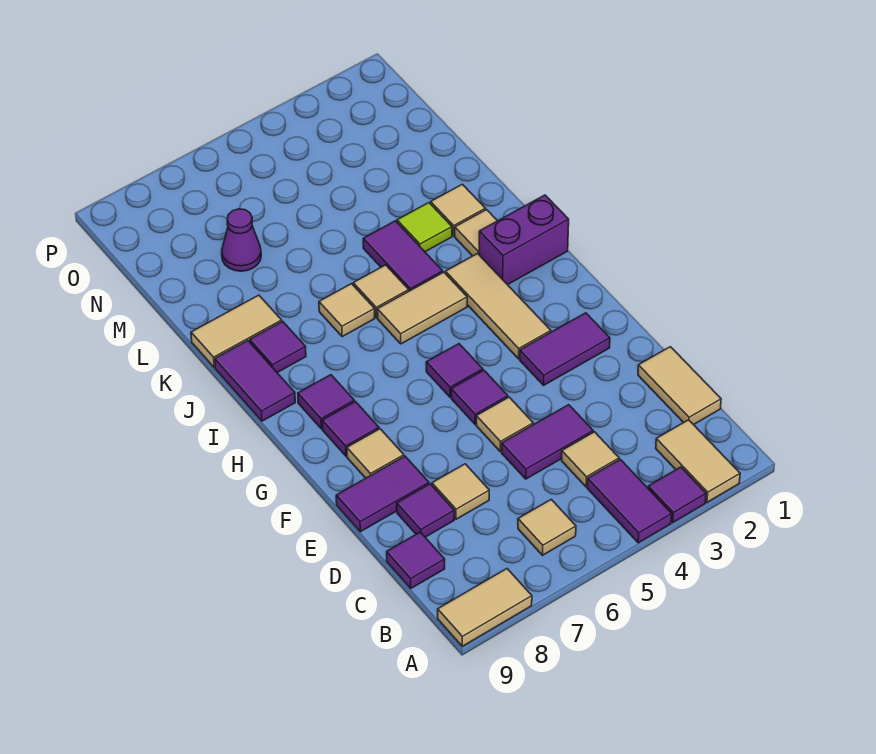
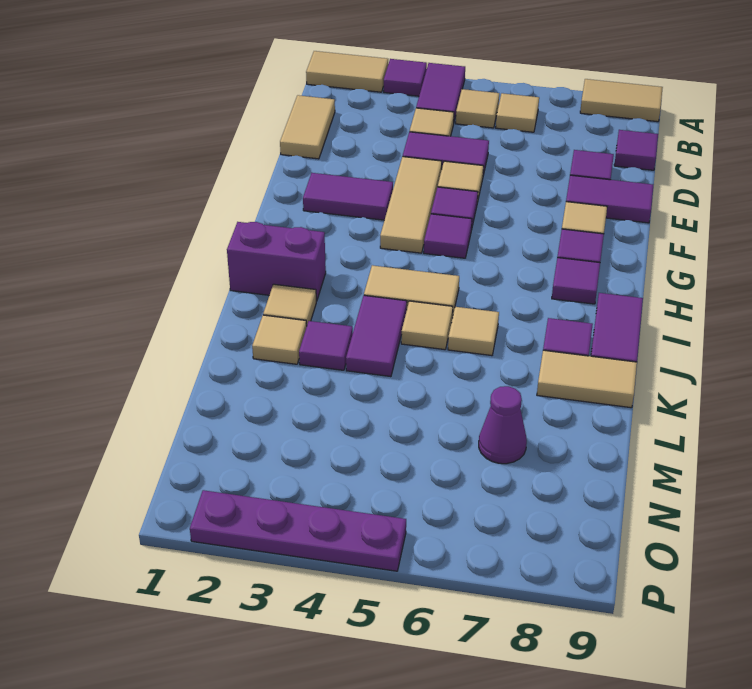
tan 1x2 tile [656,420,740,502] -> tan 1x2 tile turned to [306,51,388,92]
tan 1x1 tile [432,464,489,519] -> tan 1x1 tile moved to [456,89,499,128]
tan 1x3 tile [446,254,551,359] -> tan 1x3 tile moved to [380,157,442,253]
lime 1x1 tile [397,203,452,252] -> purple 1x1 tile [299,321,353,370]
none -> purple 1x4 plate [190,490,406,571]

